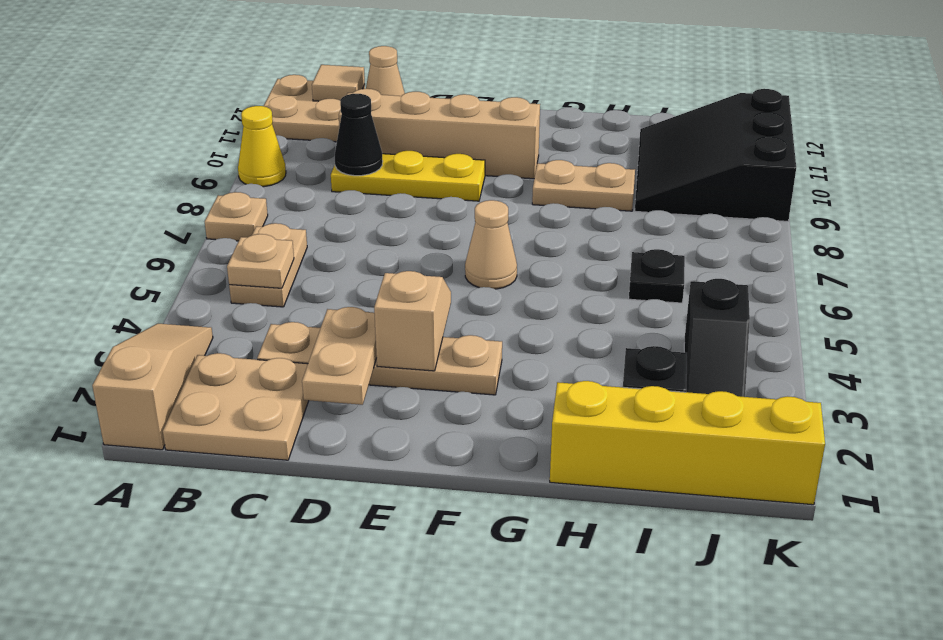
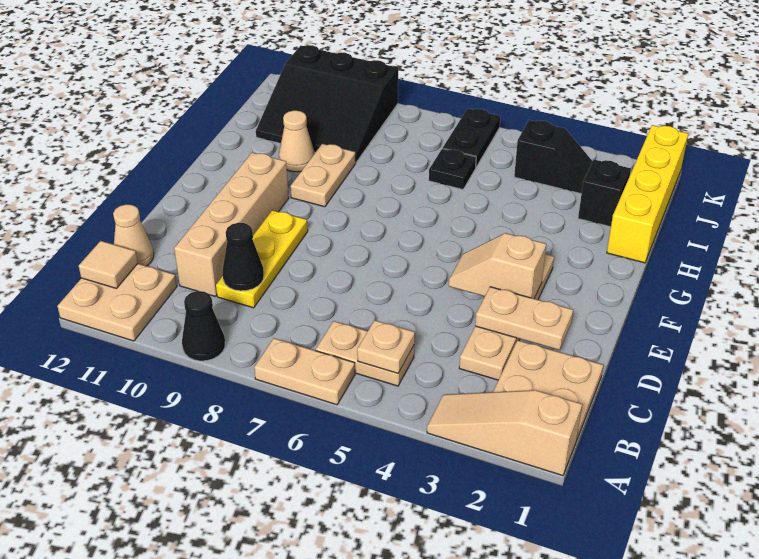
tan 1x1 plate [205,192,268,241] -> tan 1x2 plate [254,338,355,405]
yellow 1x1 cone [238,106,286,187] -> black 1x1 cone [182,291,225,361]
tan 1x1 cone [465,200,517,289] -> tan 1x1 cone moved to [279,111,315,172]
none -> black 1x2 plate [443,108,500,167]

